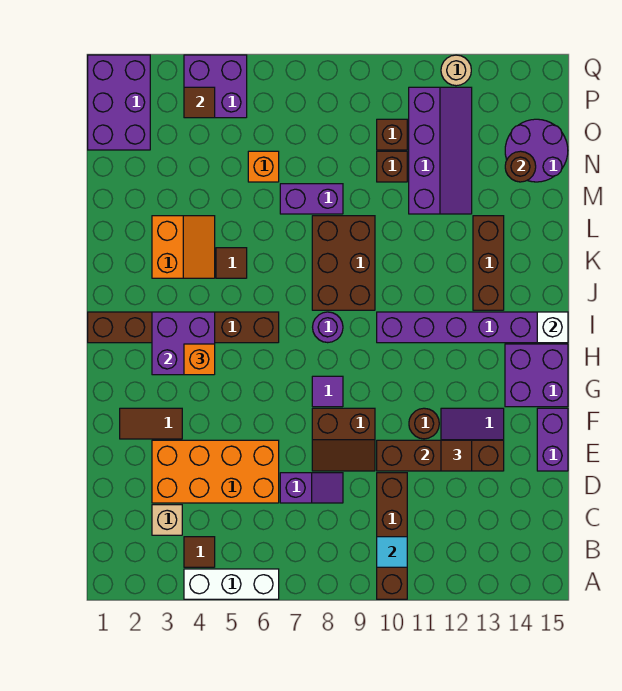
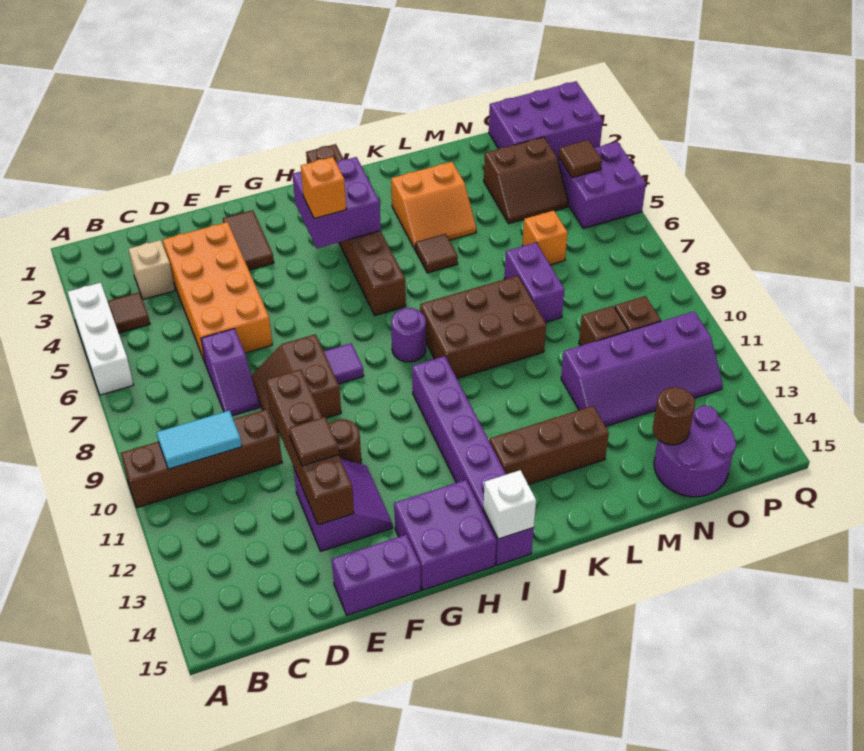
cyan 1x1 tile [377,537,407,567] -> cyan 1x2 tile [156,411,242,469]
none -> brown 2x2 slope [484,137,568,224]
tan 1x1 round brick [441,55,471,86] -> none

